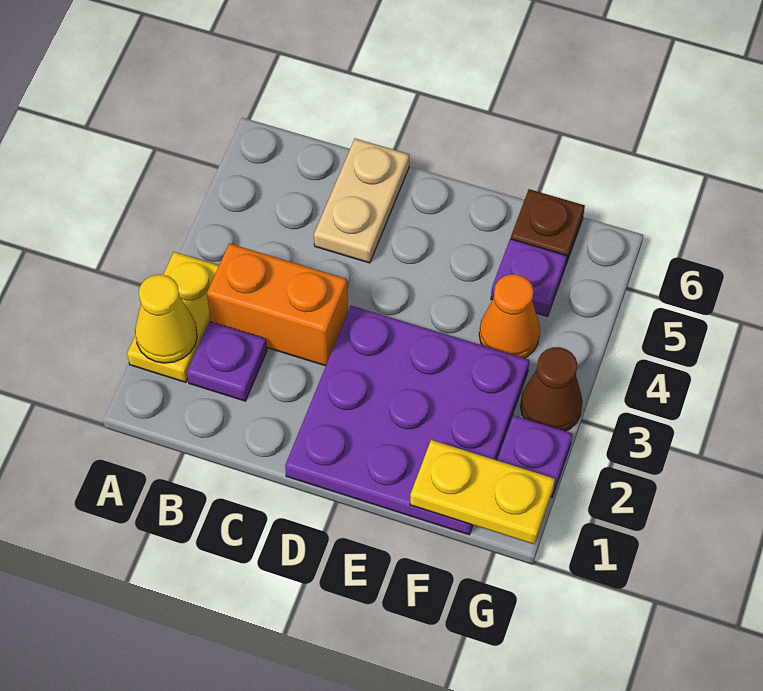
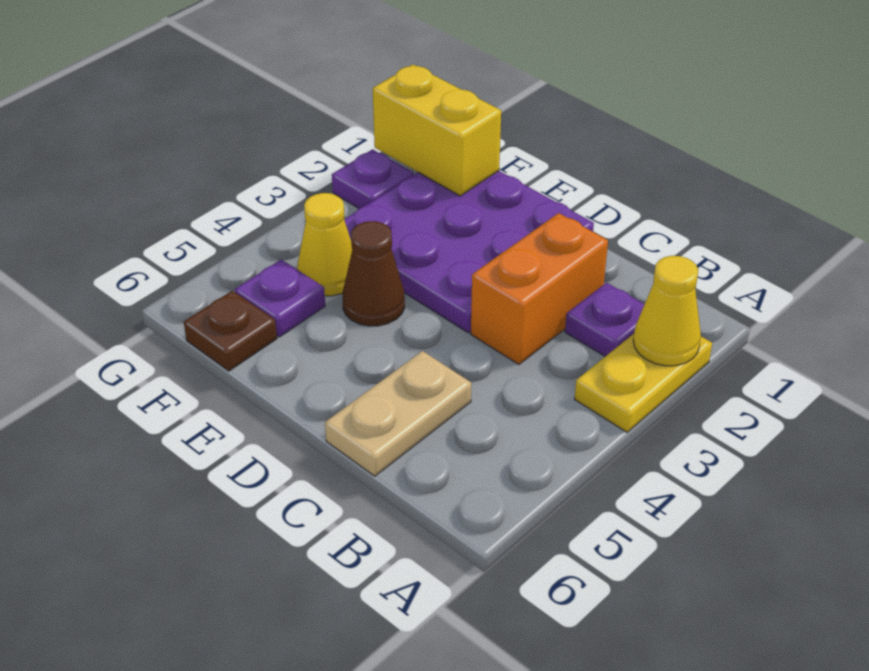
orange 1x2 brick [207,243,348,366] -> orange 1x2 brick turned to [471,213,608,364]
yellow 1x2 plate [410,440,555,544] -> yellow 1x2 brick [373,65,501,196]
orange 1x1 cone [479,274,540,358] -> yellow 1x1 cone [297,193,352,296]
brown 1x1 cone [520,347,583,431] -> brown 1x1 cone moved to [343,221,405,326]

